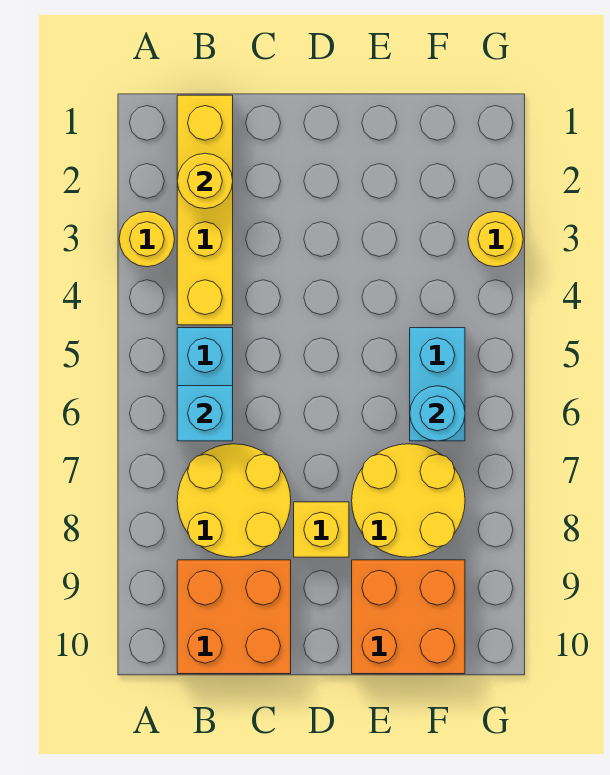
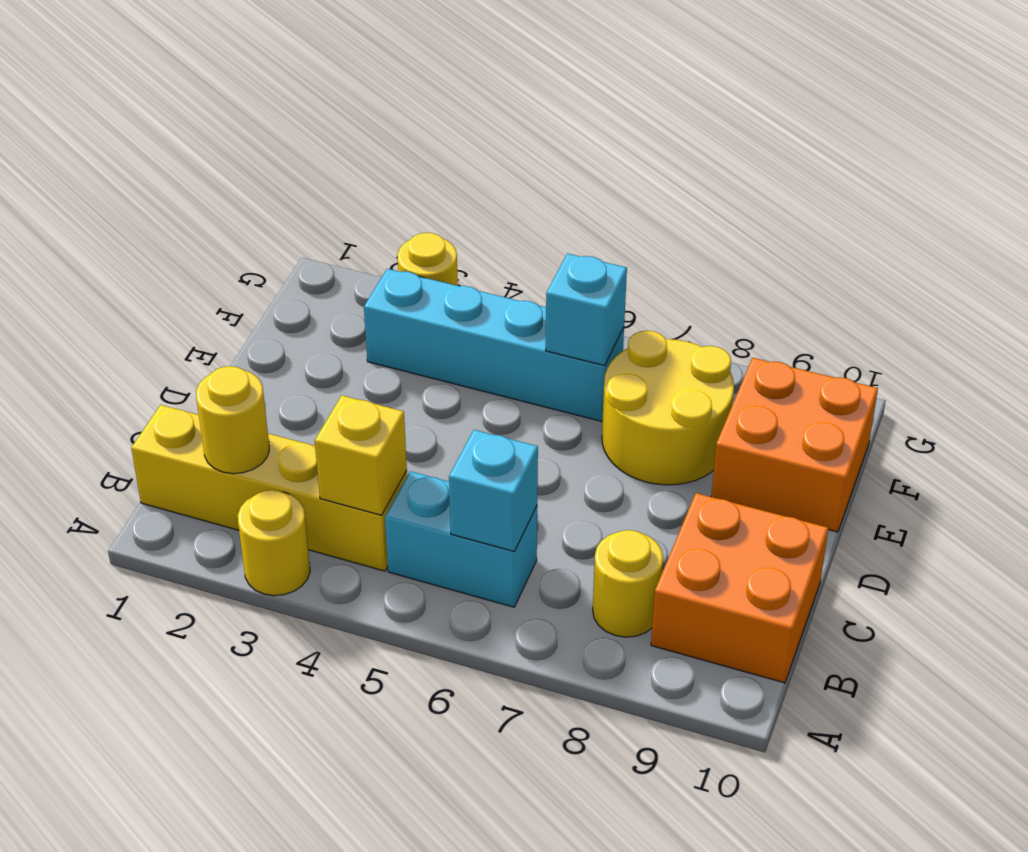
yellow 2x2 round brick [177,444,291,557] -> yellow 1x1 round brick [593,530,663,637]
yellow 1x1 brick [294,502,349,557] -> yellow 1x1 brick moved to [315,395,407,515]
cyan 1x2 brick [410,328,465,441] -> cyan 1x4 brick [364,269,624,421]
cyan 1x1 round brick [410,386,465,441] -> cyan 1x1 brick [546,253,627,366]

